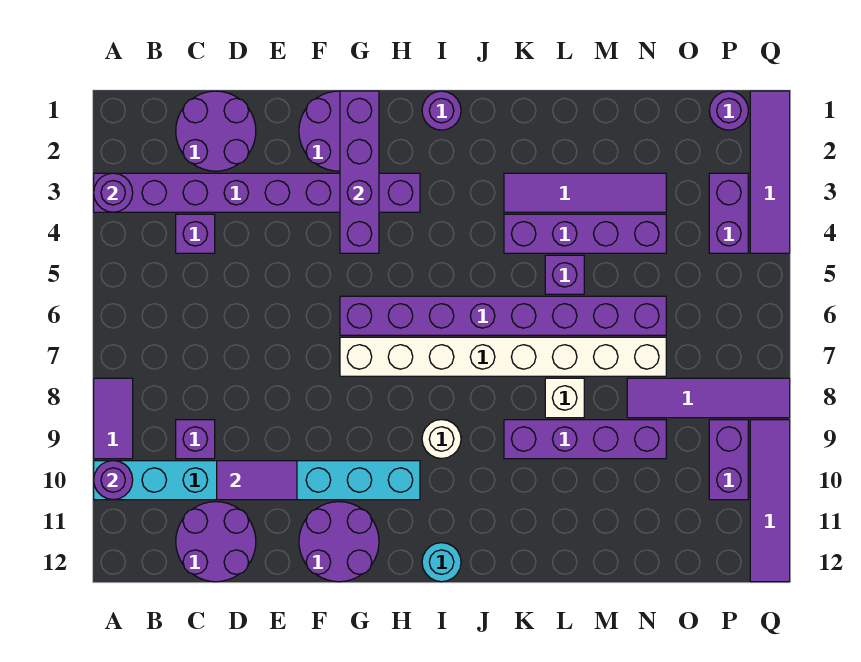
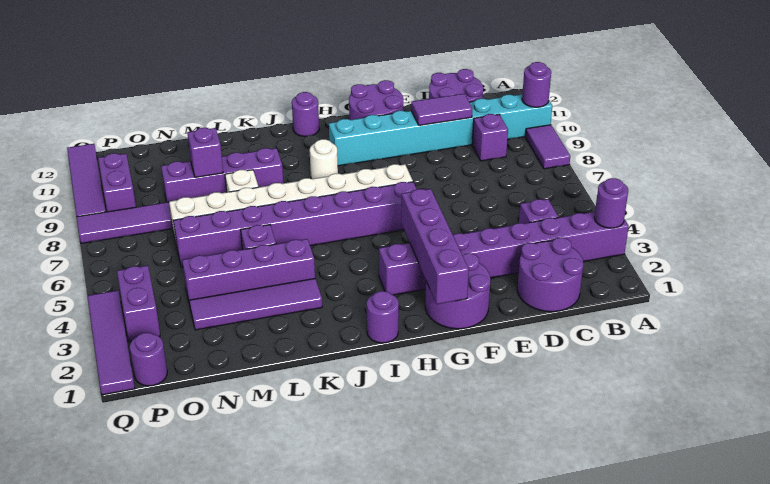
cyan 1x1 round brick [422,543,461,582] -> purple 1x1 round brick [292,92,319,136]
none -> purple 1x1 brick [187,128,223,177]

